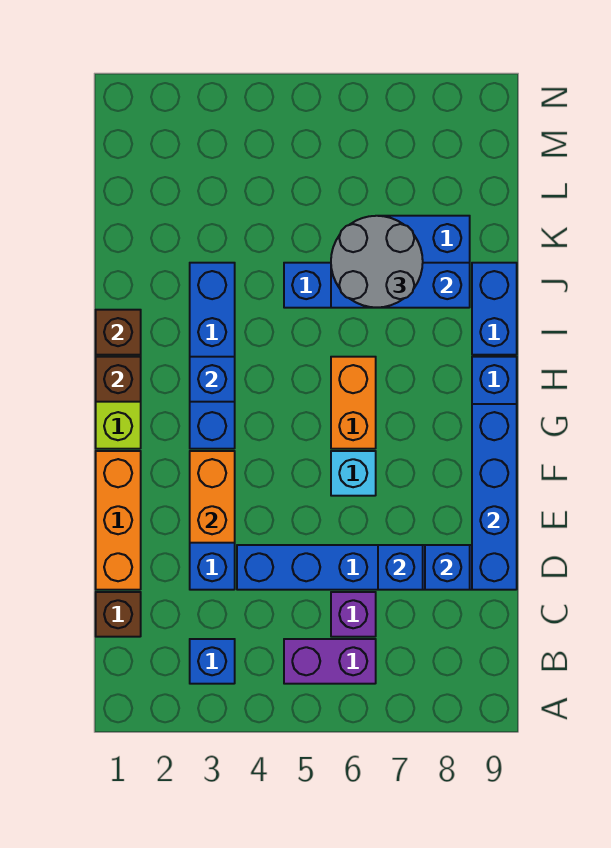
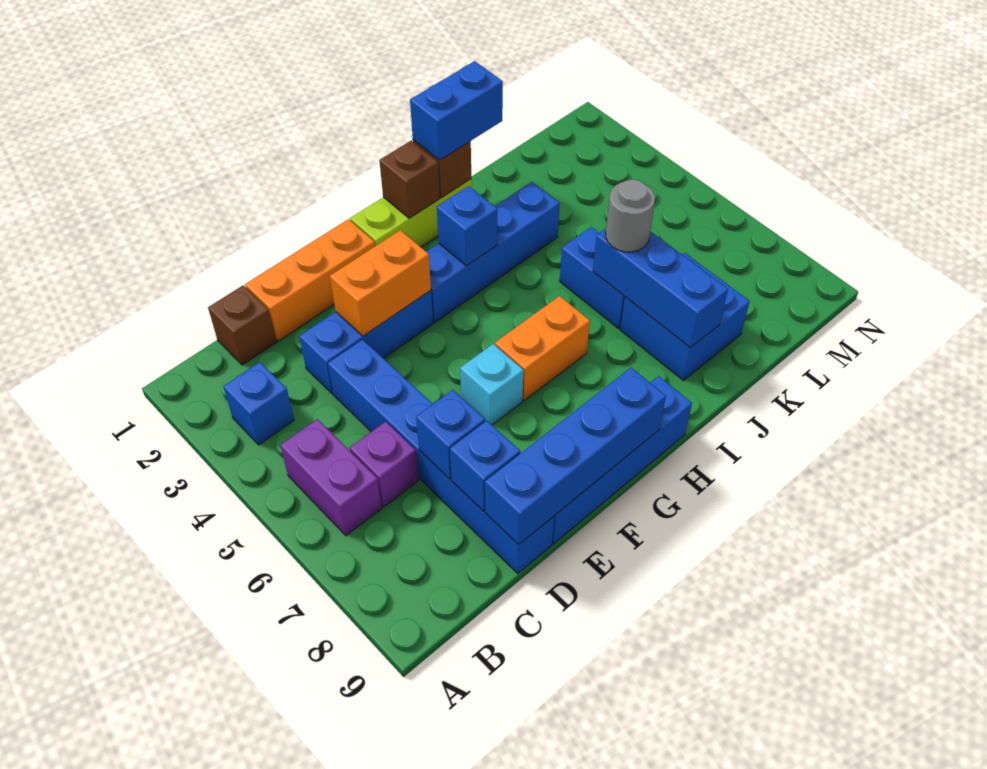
blue 1x2 brick [472,263,517,355] -> blue 1x2 brick moved to [410,61,503,160]
grey 2x2 round brick [331,216,423,308] -> grey 1x1 round brick [606,180,655,252]

